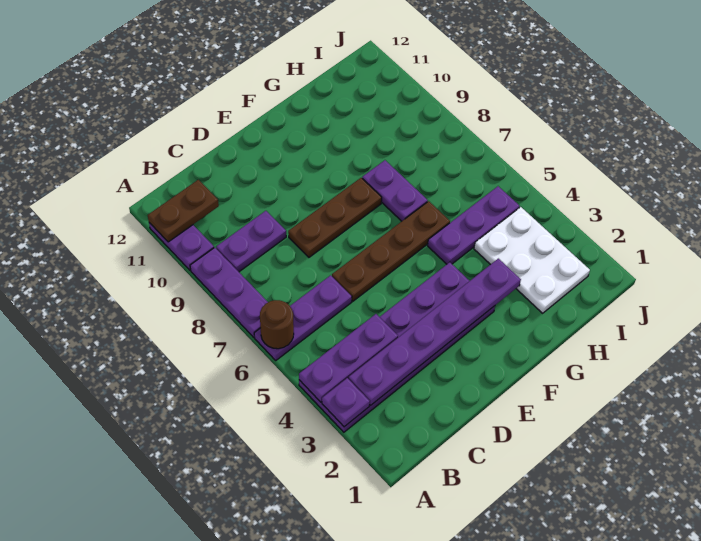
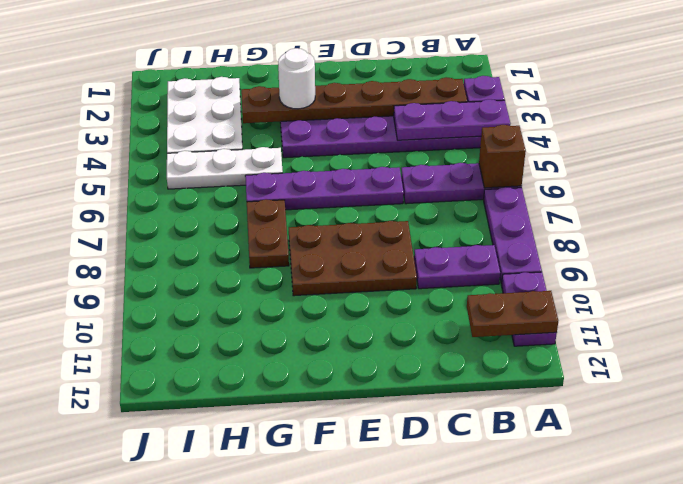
brown 1x1 round brick [260,300,294,349] -> brown 1x1 brick [479,125,526,188]
purple 1x6 plate [349,259,521,406] -> brown 1x6 plate [241,77,467,123]
brown 1x4 plate [332,201,450,301] -> purple 1x4 plate [245,167,404,210]
brown 1x3 plate [288,178,382,257] -> brown 2x3 plate [289,221,417,296]
none -> white 1x1 round brick [278,48,315,109]
purple 1x3 plate [428,186,520,264] -> white 1x3 plate [167,147,283,189]
purple 1x2 plate [362,160,428,221] -> brown 1x2 plate [247,199,289,268]

